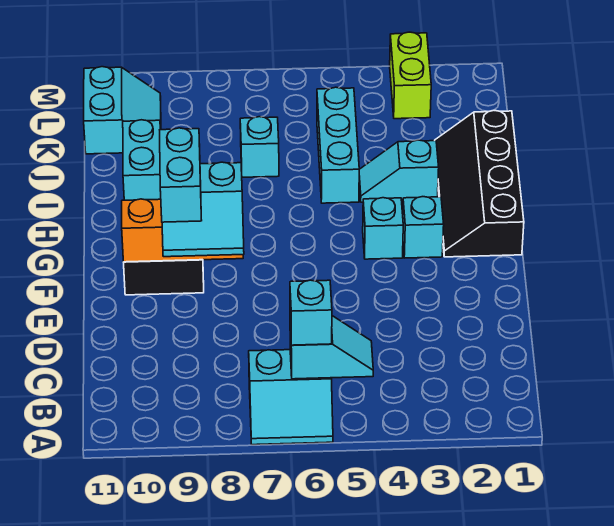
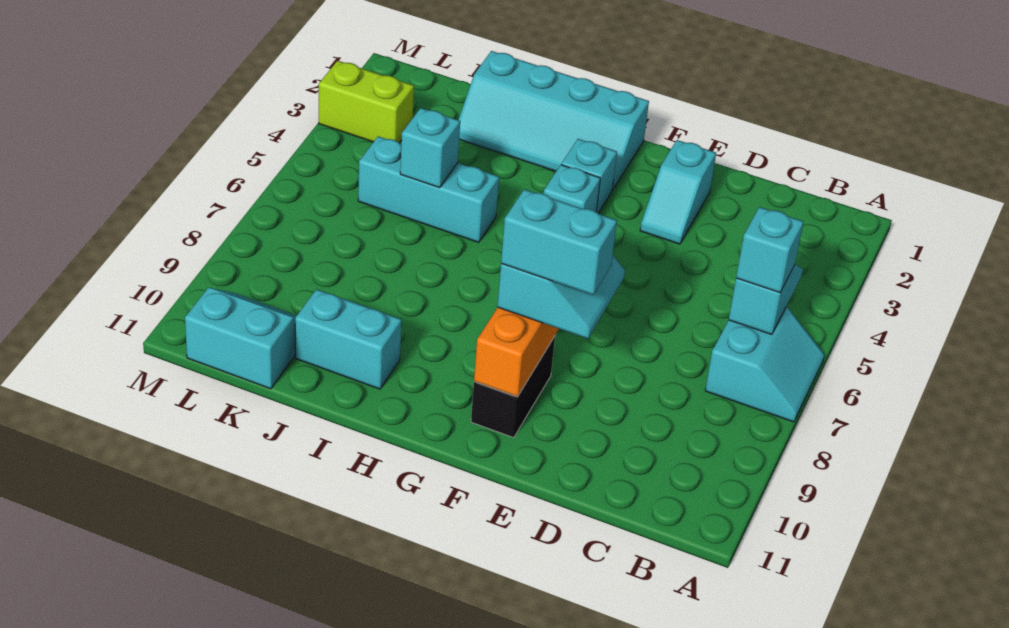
black 2x4 slope [435,110,524,257] -> cyan 2x4 slope [459,51,649,190]
cyan 1x2 slope [359,140,439,202] -> cyan 1x2 slope moved to [640,140,716,244]
cyan 1x1 brick [240,117,279,177] -> cyan 1x1 brick moved to [400,108,460,188]

